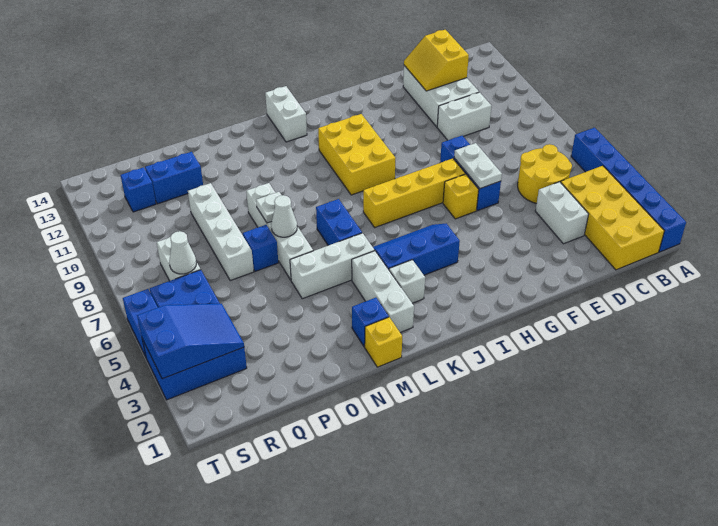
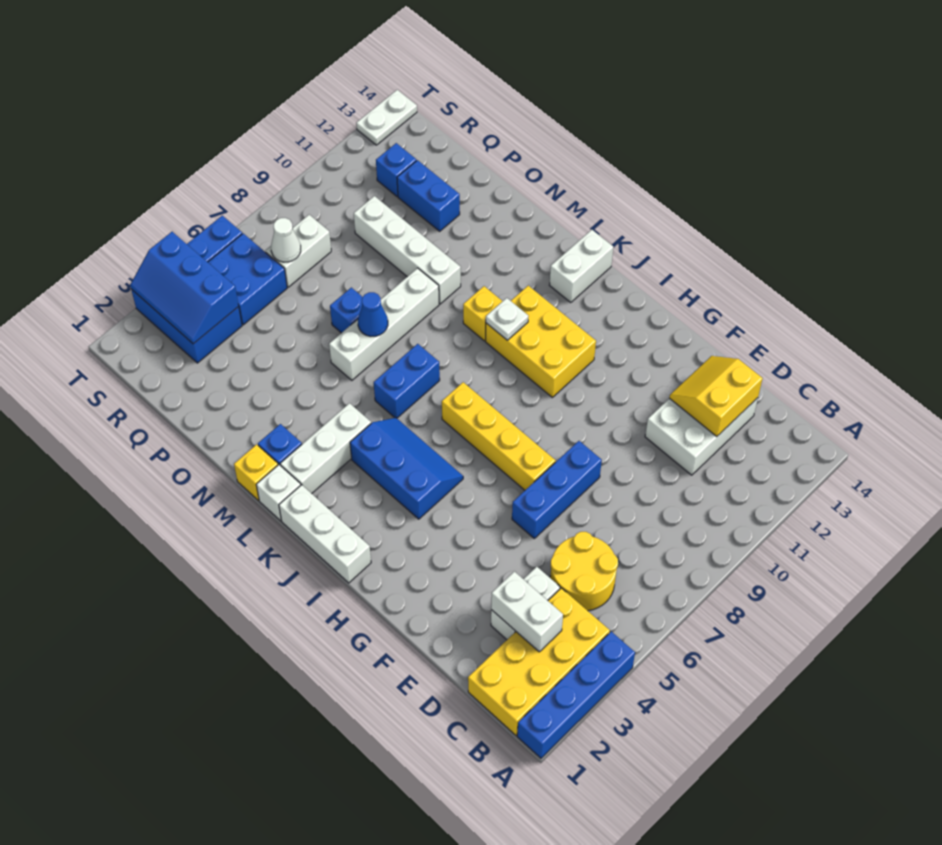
blue 1x6 brick [571,128,686,252] -> blue 1x4 brick [517,632,635,758]
white 1x2 brick [437,92,491,140] -> white 1x2 brick moved to [491,571,563,652]
white 1x2 plate [454,143,502,188] -> white 1x2 plate moved to [356,90,417,145]
yellow 1x1 brick [443,174,479,219] -> yellow 1x1 brick moved to [463,286,502,341]
yellow 2x3 brick [318,114,396,195] -> yellow 2x3 brick turned to [486,286,596,397]
white 1x1 brick [389,260,425,303] -> white 1x1 brick moved to [256,465,301,521]
white 1x3 brick [290,233,375,299] -> white 1x3 brick moved to [279,485,371,583]
white 1x1 cone [271,195,297,237] -> blue 1x1 cone [358,292,388,336]
white 1x1 plate [256,192,282,223] -> white 1x1 plate moved to [486,298,529,340]
white 1x4 brick [188,183,254,281] -> white 1x4 brick turned to [354,196,461,304]
blue 2x3 slope [137,304,244,379] -> blue 2x3 slope turned to [130,232,239,344]

